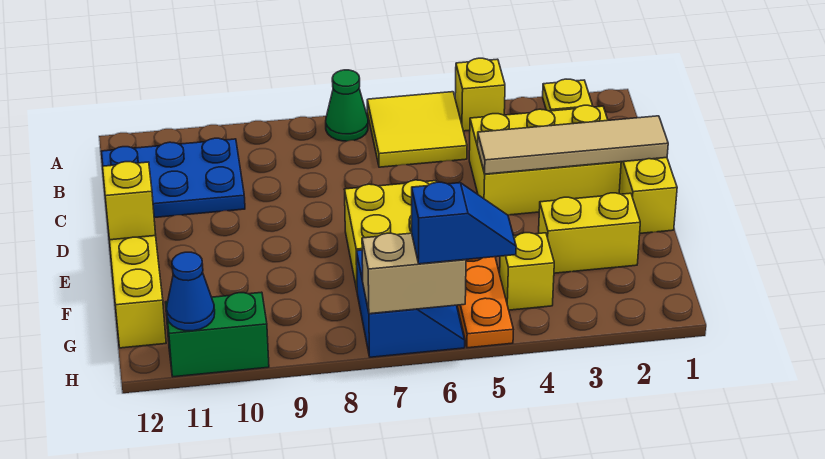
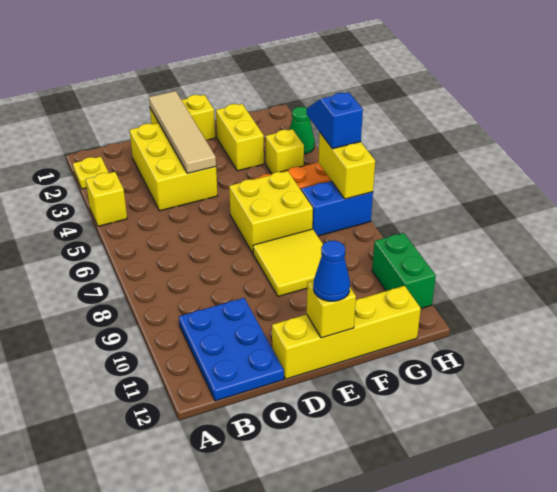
yellow 2x2 tile [367,92,467,167] -> yellow 2x2 tile moved to [253,229,323,296]
green 1x1 cone [326,70,368,141] -> green 1x1 cone moved to [290,107,315,154]
tan 1x2 brick [362,233,466,314] -> yellow 1x2 brick [319,133,375,199]
blue 1x1 cone [166,252,215,331] -> blue 1x1 cone moved to [313,241,350,301]

